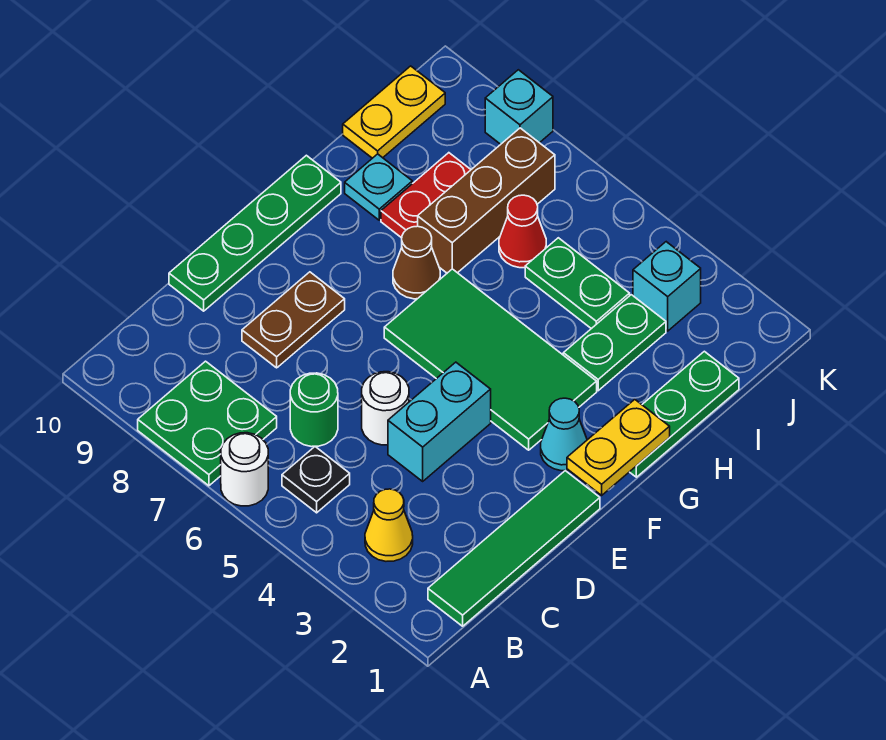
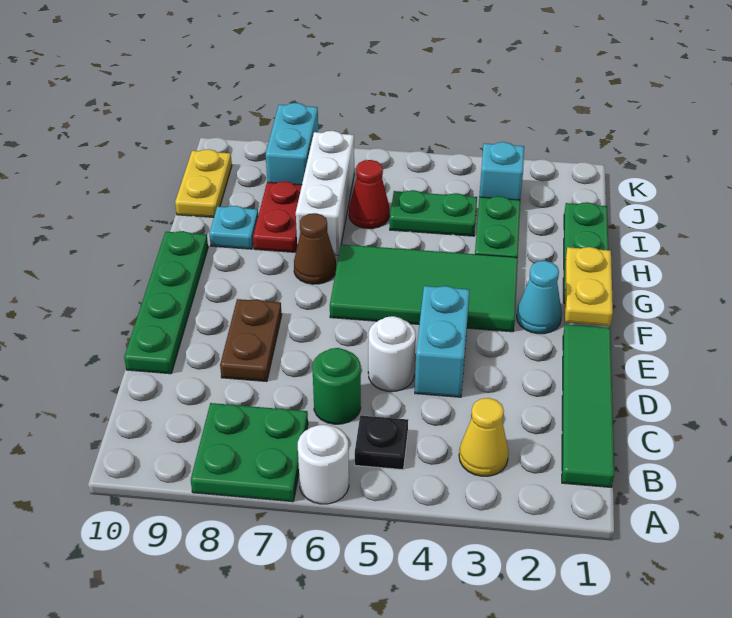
brown 1x3 brick [418,128,555,273] -> white 1x3 brick [296,131,354,256]
cyan 1x1 brick [485,70,553,144] -> cyan 1x2 brick [266,103,318,185]

